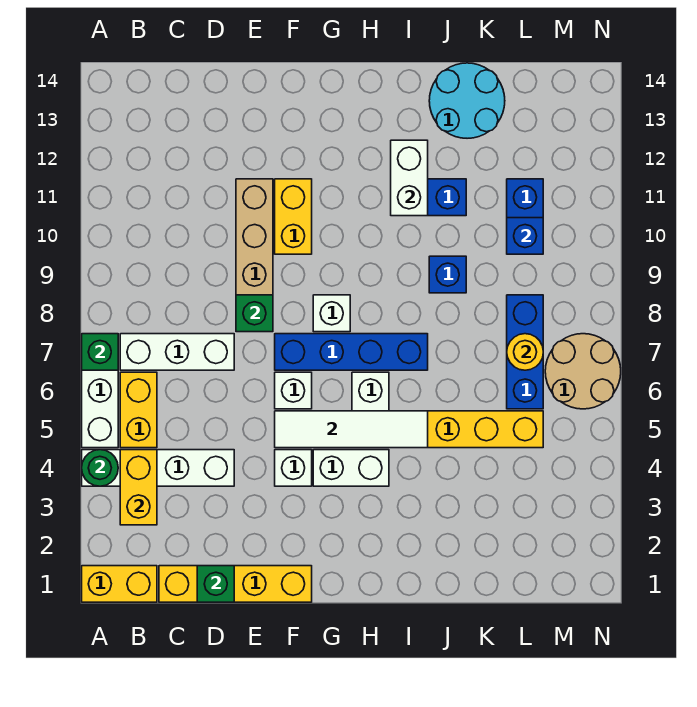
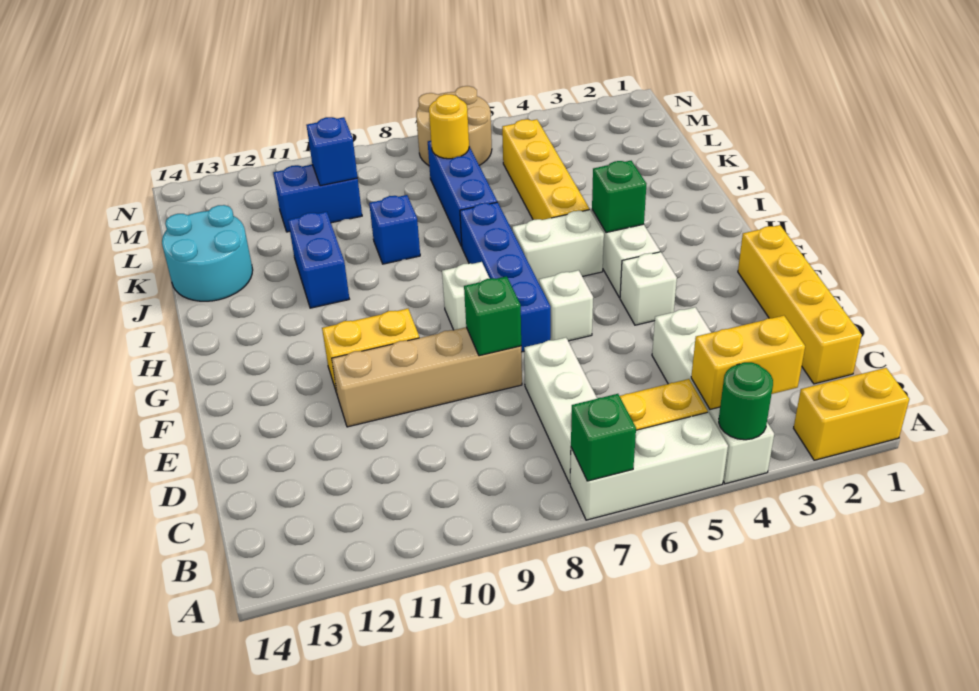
yellow 1x2 brick [82,566,157,602] -> yellow 1x2 brick turned to [794,368,909,460]
green 1x1 brick [197,566,234,602] -> green 1x1 brick moved to [592,161,646,233]
white 1x4 tile [275,411,428,448] -> none
white 1x2 brick [391,140,428,216] -> none
blue 1x3 brick [507,295,543,409] -> blue 1x3 brick turned to [428,141,497,247]

